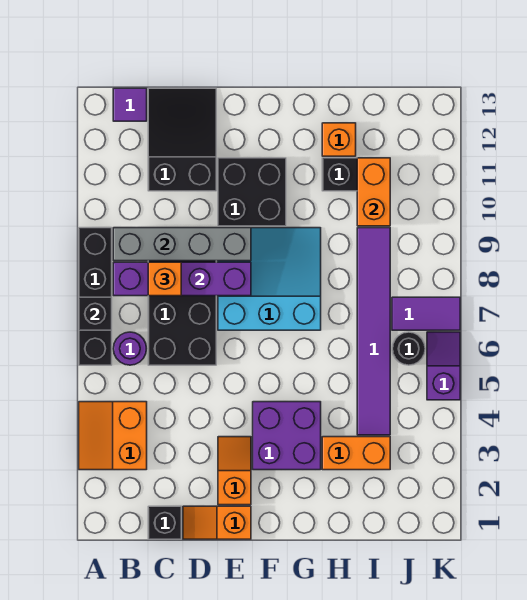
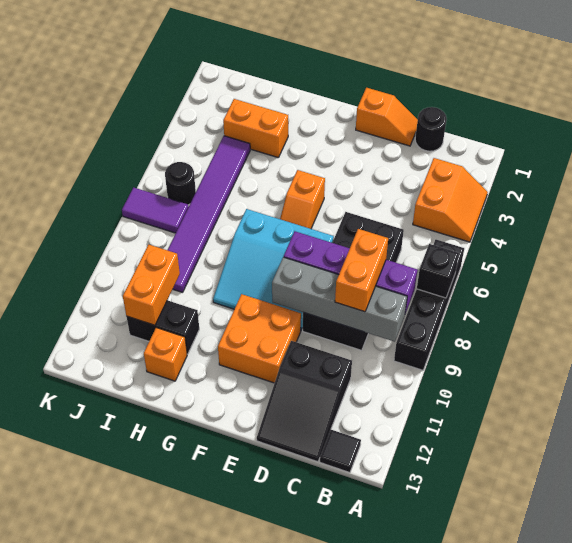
purple 1x1 round brick [113,332,147,365] -> none
purple 1x1 tile [113,88,147,121] -> black 1x1 tile [320,430,361,473]
black 1x1 brick [148,506,181,539] -> black 1x1 round brick [415,107,447,151]
orange 1x1 brick [148,262,181,296] -> orange 1x2 brick [335,229,388,312]
orange 1x2 slope [218,437,251,505] -> orange 1x2 slope moved to [280,170,325,229]
black 2x2 brick [218,158,286,226] -> orange 2x2 brick [218,294,301,383]
purple 2x2 brick [253,402,321,470] -> none
purple 1x2 slope [427,332,460,400] -> none

